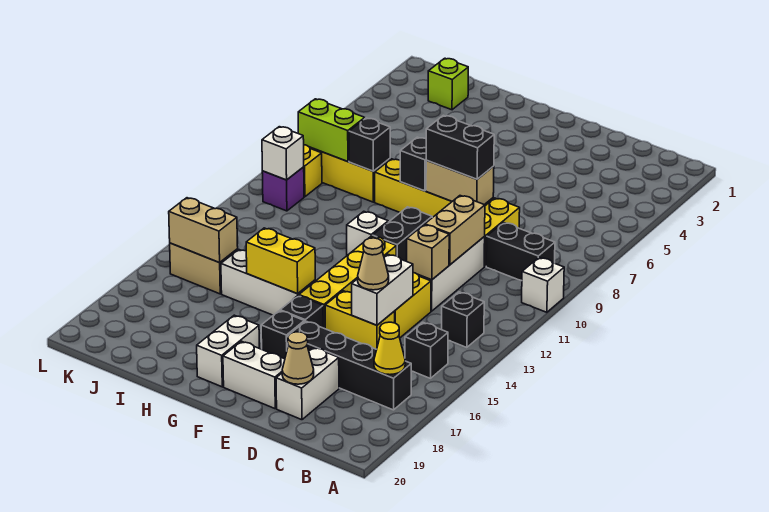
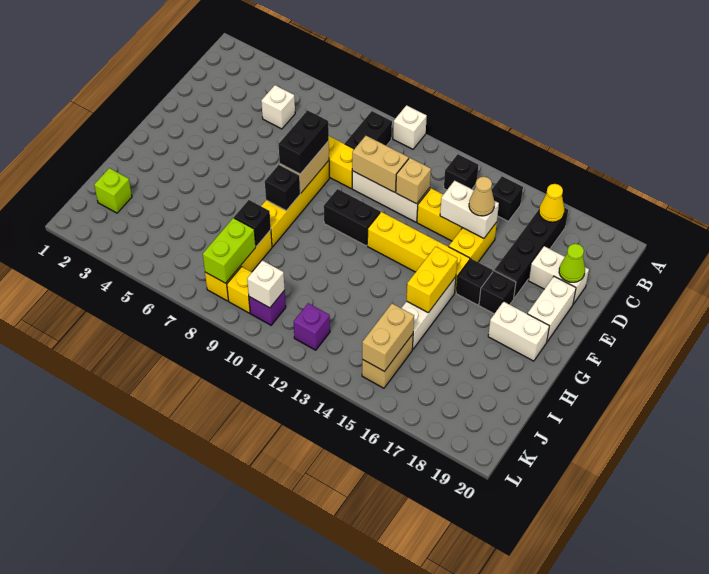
tan 1x1 cone [282,332,314,384] -> lime 1x1 cone [559,244,585,282]
white 1x1 brick [347,211,388,255] -> white 1x1 brick moved to [261,85,295,129]
none -> purple 1x1 brick [294,303,330,350]

